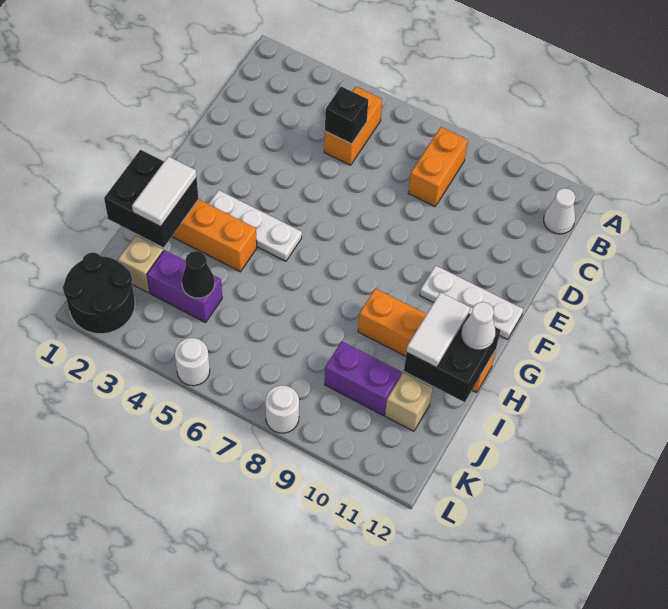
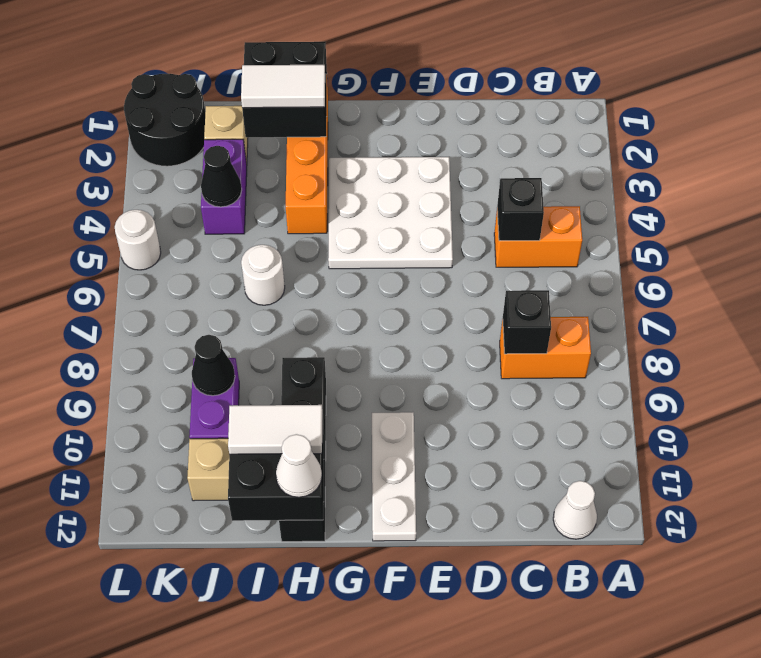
none -> black 1x1 brick [503,290,551,354]
white 1x3 plate [209,190,302,261] -> white 3x3 plate [328,157,453,269]
orange 1x4 brick [358,288,496,393] -> black 1x4 brick [279,357,326,542]
none -> black 1x1 cone [192,335,235,396]
white 1x1 round brick [265,385,299,433] -> white 1x1 round brick moved to [241,245,285,305]

